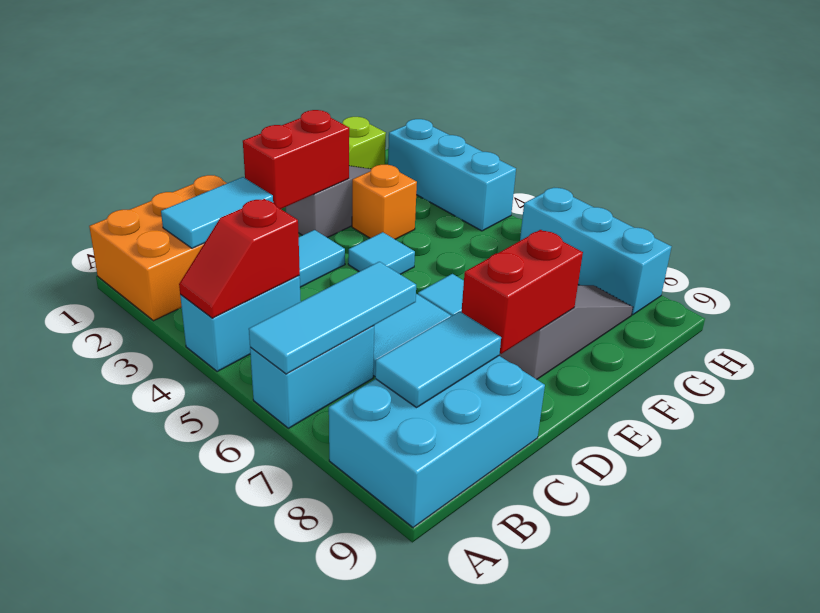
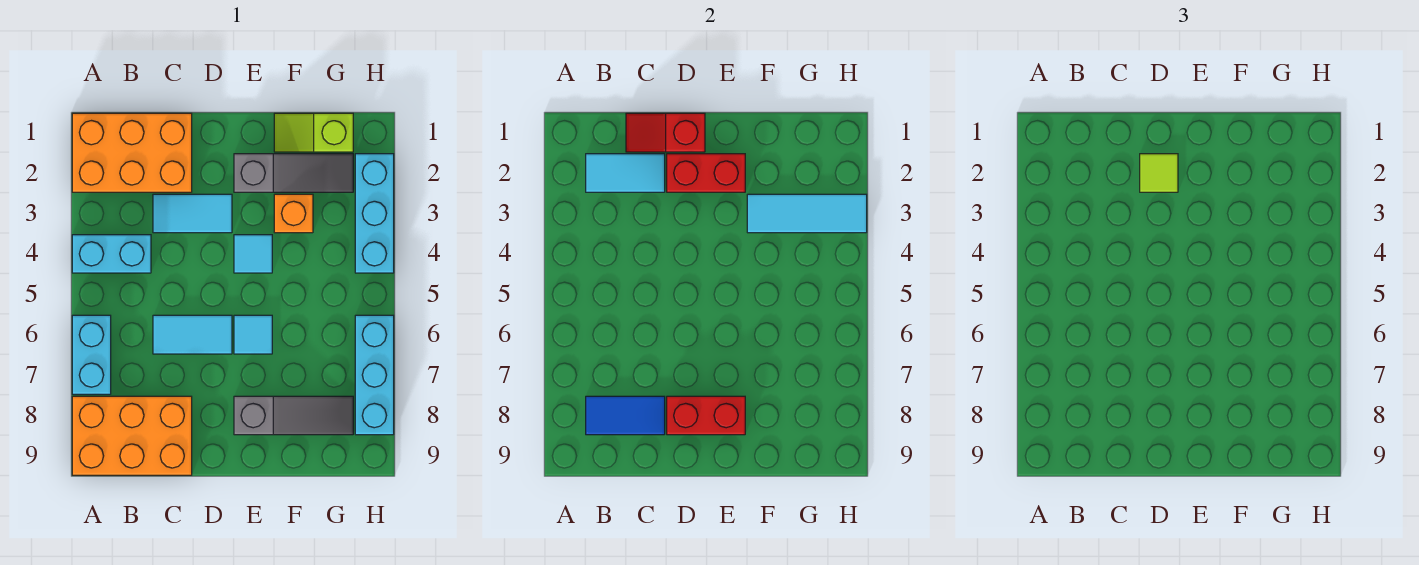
red 1x2 slope [179,199,300,318] -> red 1x2 slope moved to [626,113,705,152]
cyan 1x2 brick [250,326,374,428] -> cyan 1x2 brick turned to [72,315,111,394]
cyan 1x3 tile [249,262,416,374] -> cyan 1x3 tile moved to [747,194,867,233]
cyan 2x3 brick [329,356,545,528] -> orange 2x3 brick [72,396,192,475]
cyan 1x2 tile [375,311,501,408] -> blue 1x2 tile [586,396,665,435]
none -> lime 1x1 tile [1140,154,1178,192]

